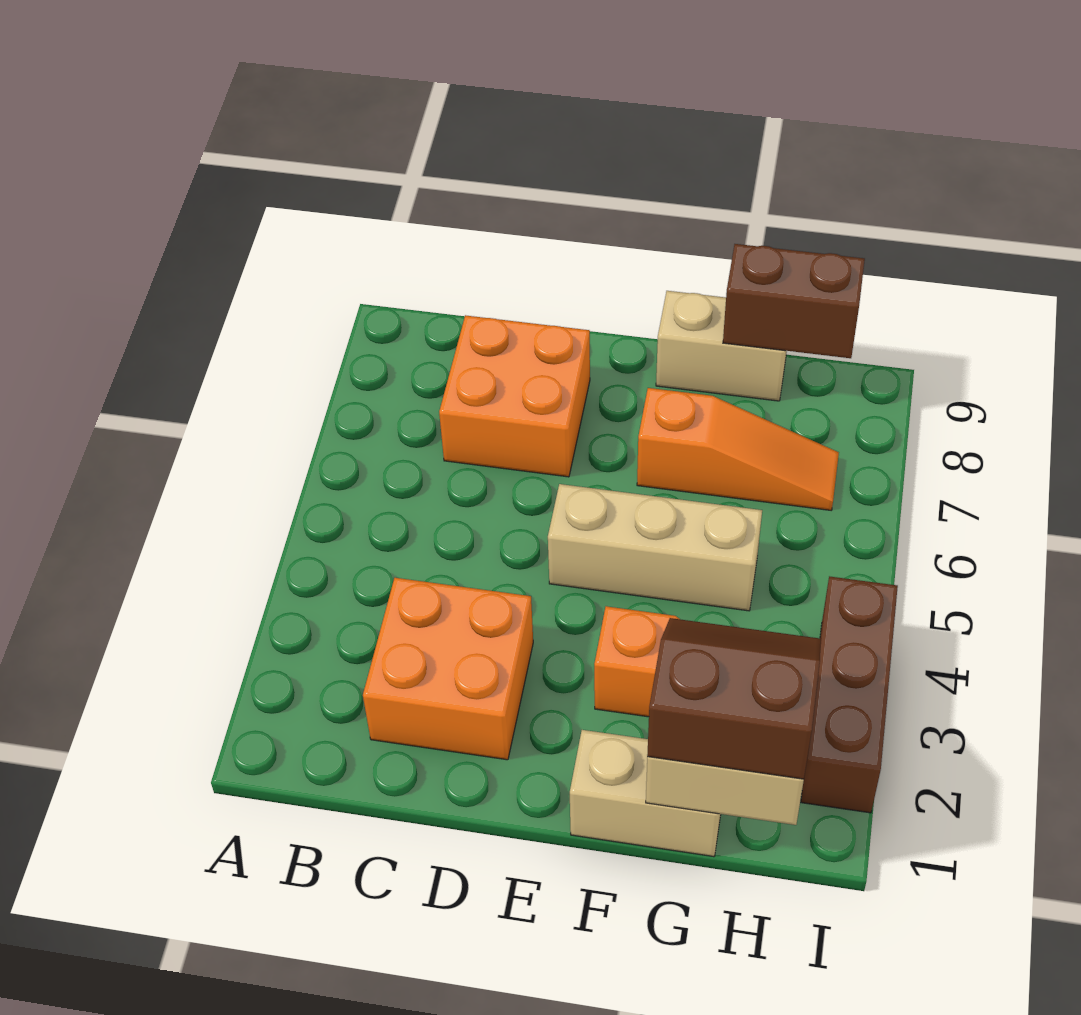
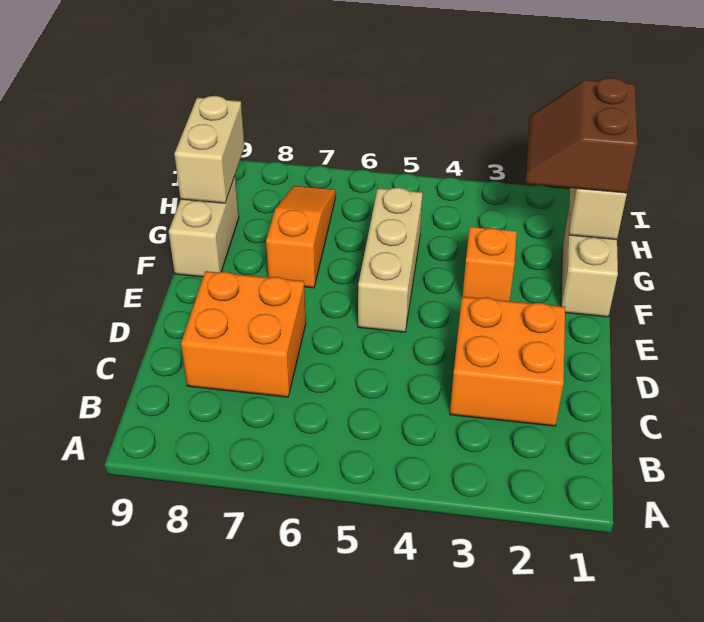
brown 1x2 brick [723,244,865,358] -> tan 1x2 brick [174,96,245,203]
brown 1x3 brick [801,576,898,813] -> none

